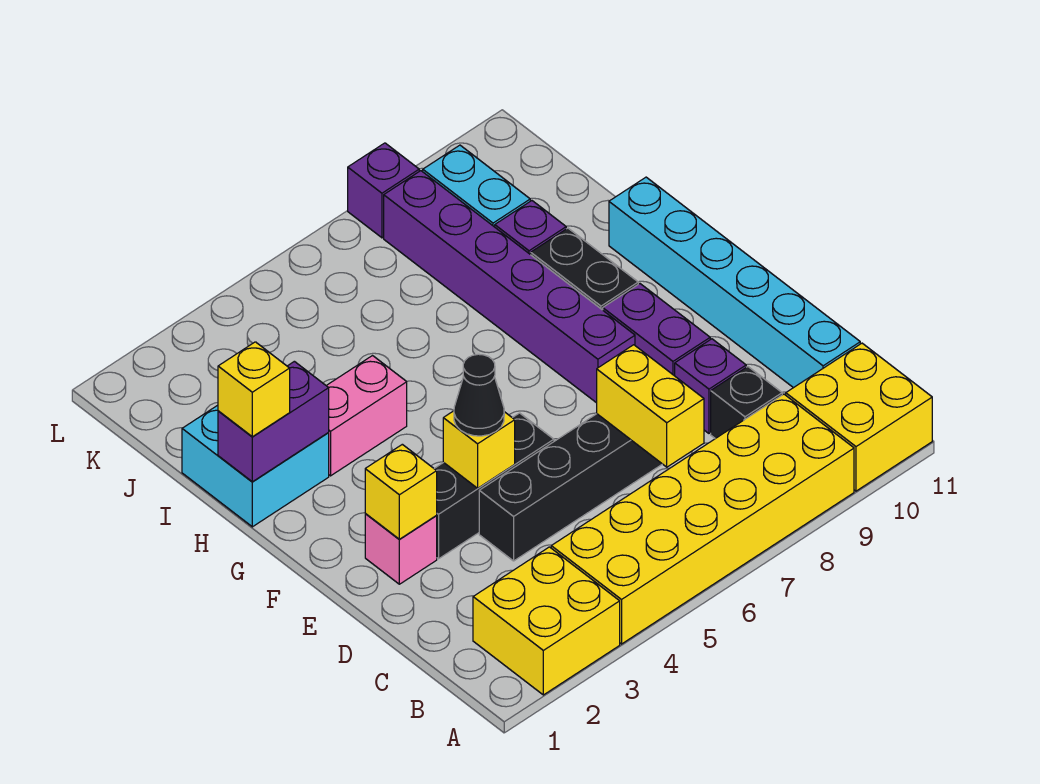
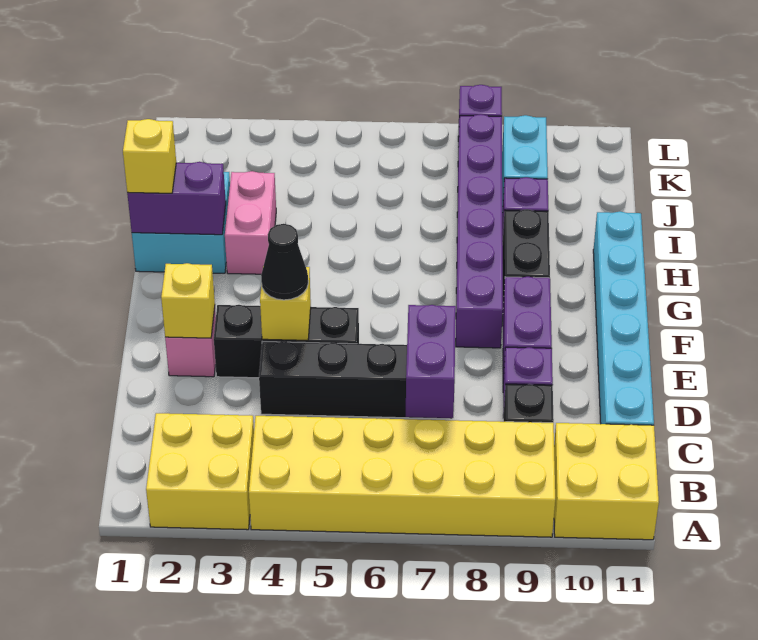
yellow 1x2 brick [597,345,704,467] -> purple 1x2 brick [406,305,456,418]
pink 1x2 brick [326,356,407,476] -> pink 1x2 brick turned to [225,171,276,274]

